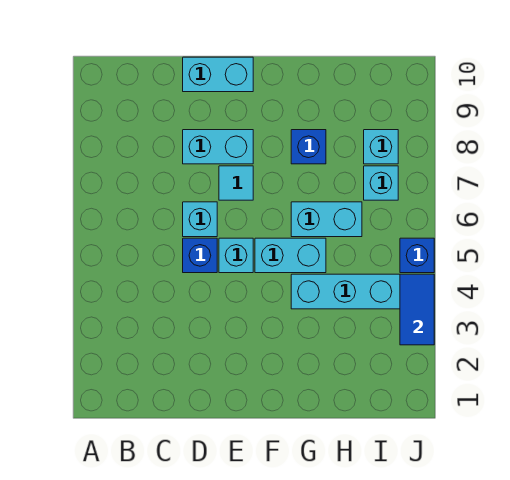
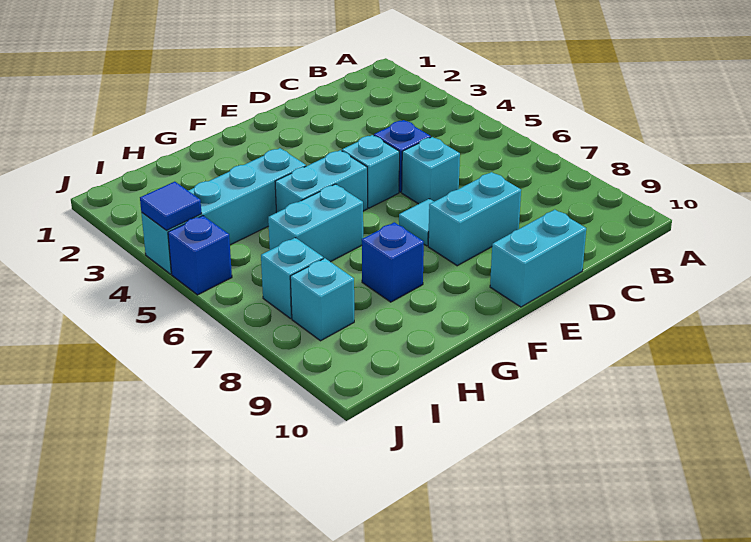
blue 1x2 tile [400,274,434,345] -> blue 1x1 tile [140,182,202,230]

